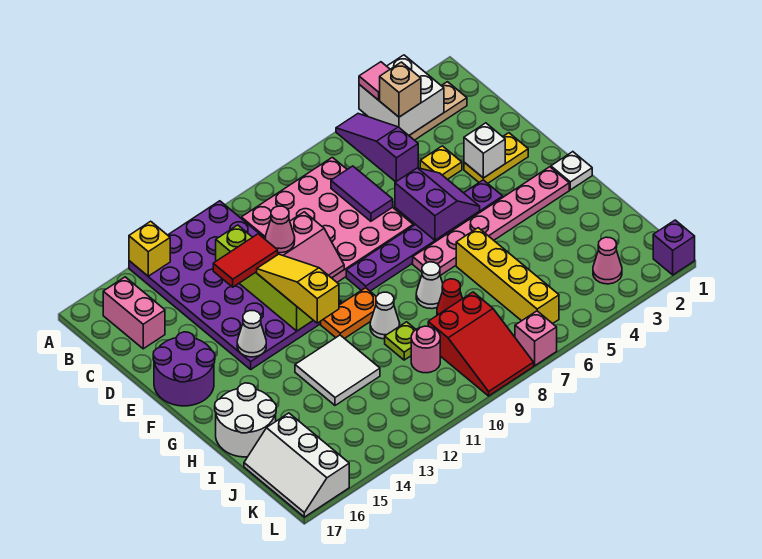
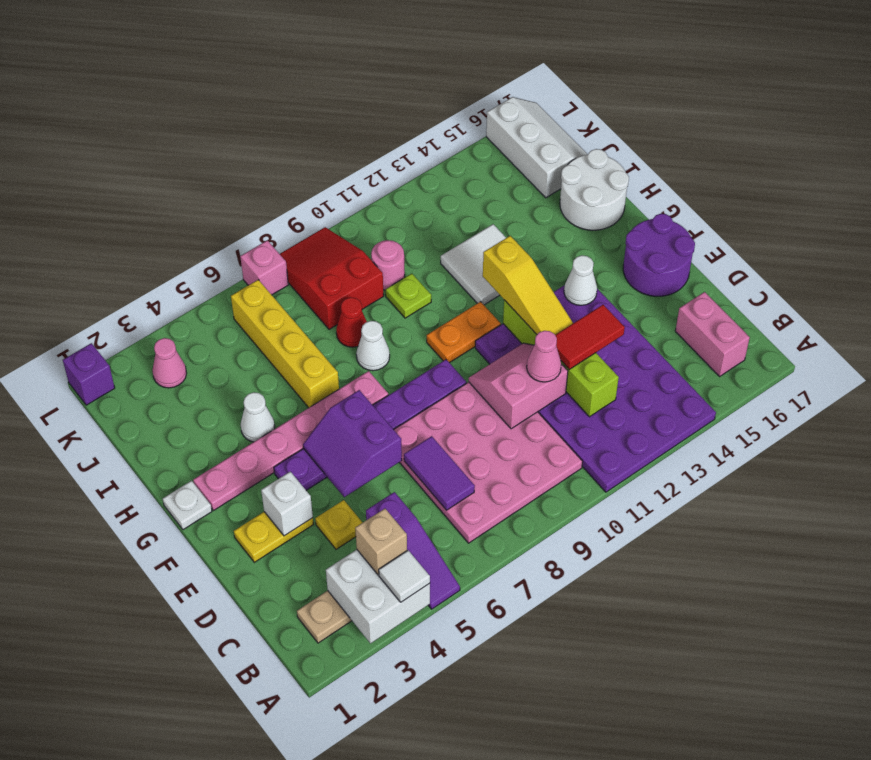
pink 1x1 tile [359,62,390,100] -> white 1x1 tile [379,550,430,602]
yellow 1x1 brick [129,221,170,276] -> none
white 1x1 cone [370,292,400,339] -> white 1x1 cone moved to [240,392,275,442]

